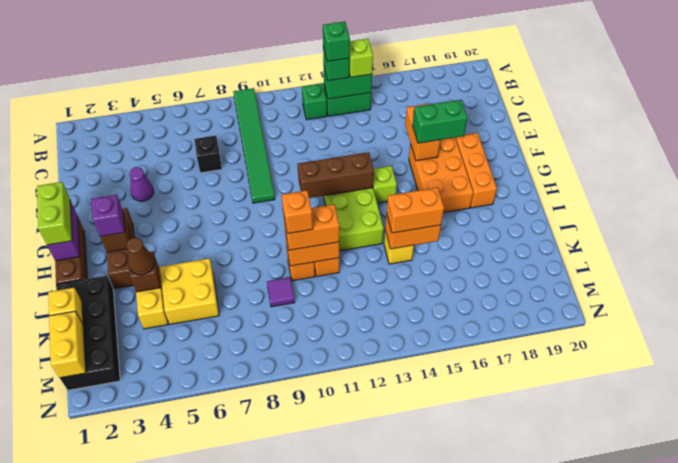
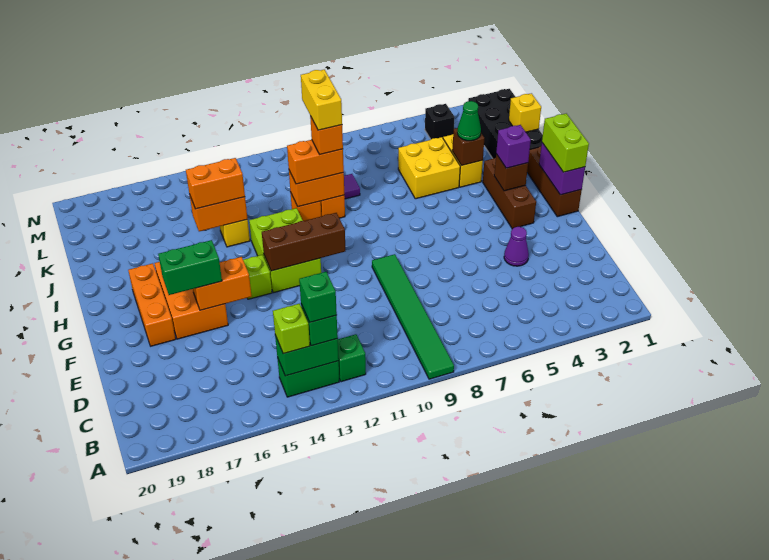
black 1x1 brick [194,136,222,173] -> black 1x1 brick moved to [425,104,455,139]
orange 1x2 brick [405,104,440,161] -> orange 1x2 brick turned to [193,257,251,310]
brown 1x1 cone [126,238,154,275] -> green 1x1 cone [457,101,481,141]
yellow 1x2 brick [49,311,86,378] -> yellow 1x2 brick moved to [301,70,342,130]

